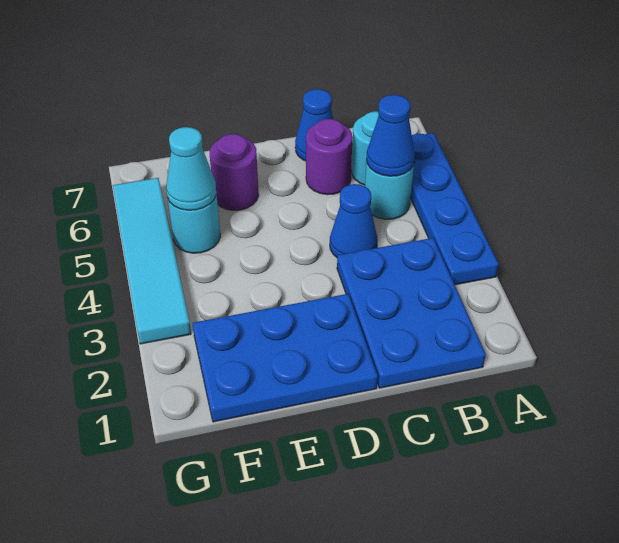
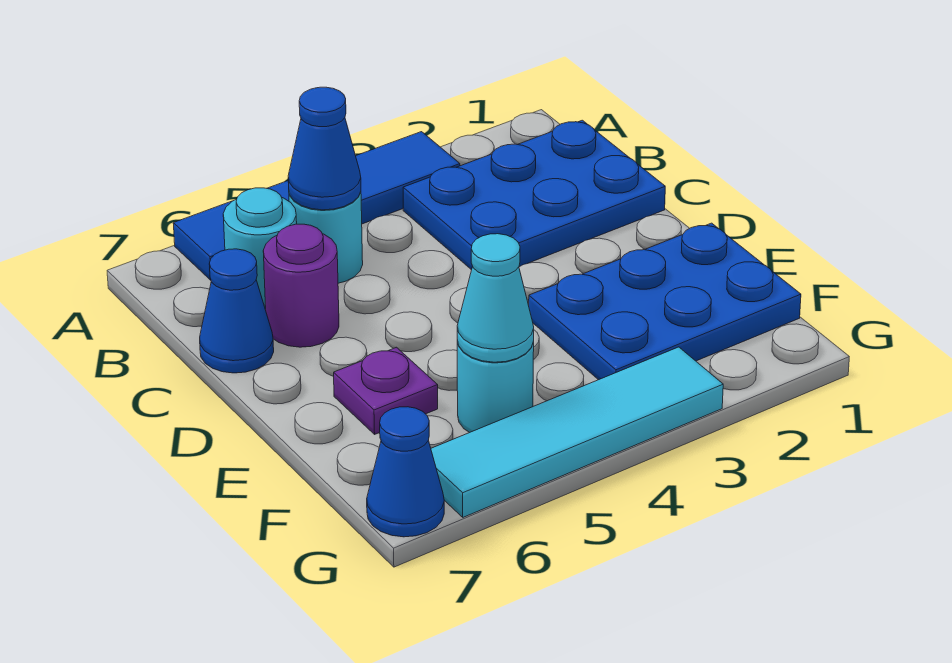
blue 1x4 plate [411,133,499,285] -> blue 1x4 tile [173,132,460,280]
blue 1x1 cone [330,184,378,257] -> blue 1x1 cone moved to [367,407,444,537]
blue 2x3 plate [193,294,378,422] -> blue 2x3 plate turned to [529,223,801,380]
purple 1x1 round brick [210,134,259,211] -> purple 1x1 plate [334,347,438,434]

